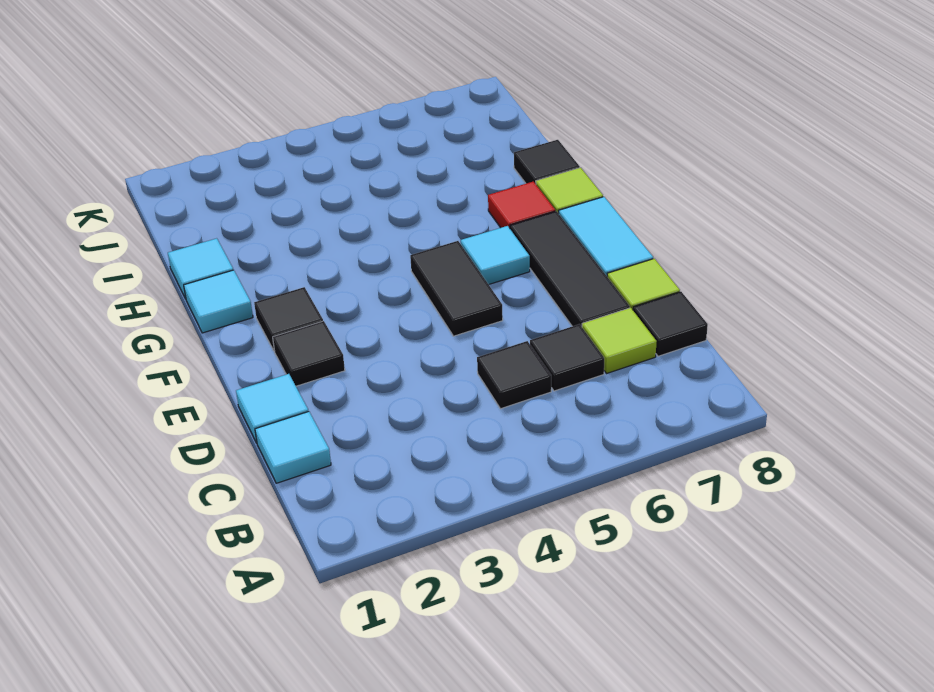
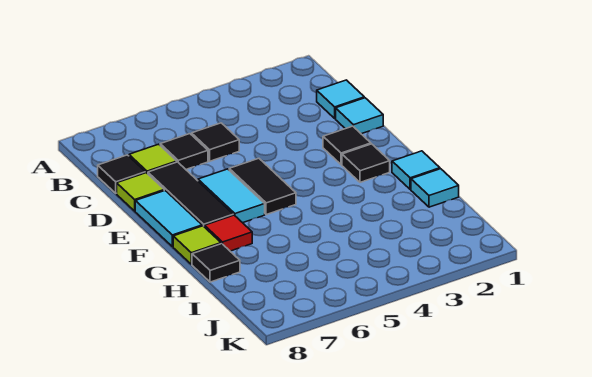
cyan 1x1 tile [461,226,530,285] -> cyan 1x2 tile [198,169,265,223]

